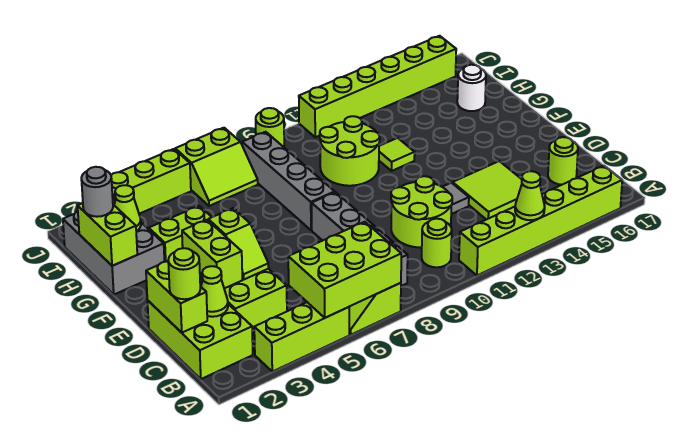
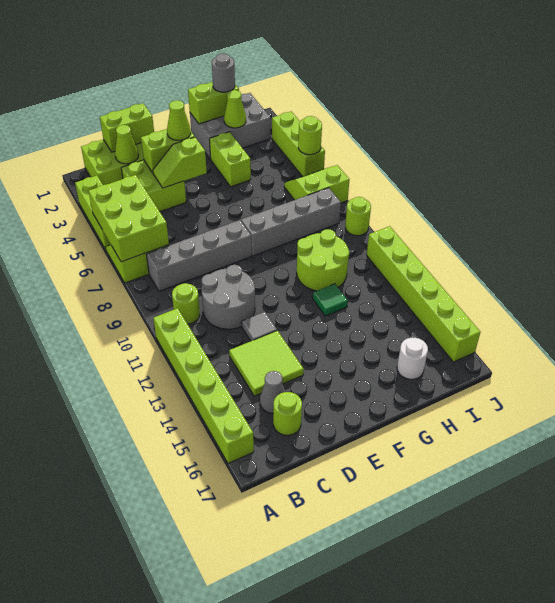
lime 1x1 cone [515,171,545,220] -> lime 1x1 cone moved to [167,100,191,140]
lime 1x1 round brick [168,248,200,299] -> lime 1x1 round brick moved to [298,116,322,155]
lime 2x2 round brick [391,176,452,248] -> grey 2x2 round brick [201,265,255,329]
none -> grey 1x1 cone [260,371,285,413]
lime 1x1 tile [379,138,415,171] -> green 1x1 tile [313,284,348,316]
lime 2x2 slope [175,128,258,206] -> lime 2x2 slope turned to [284,165,350,203]

